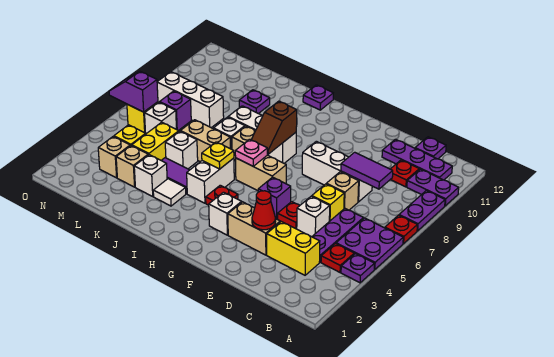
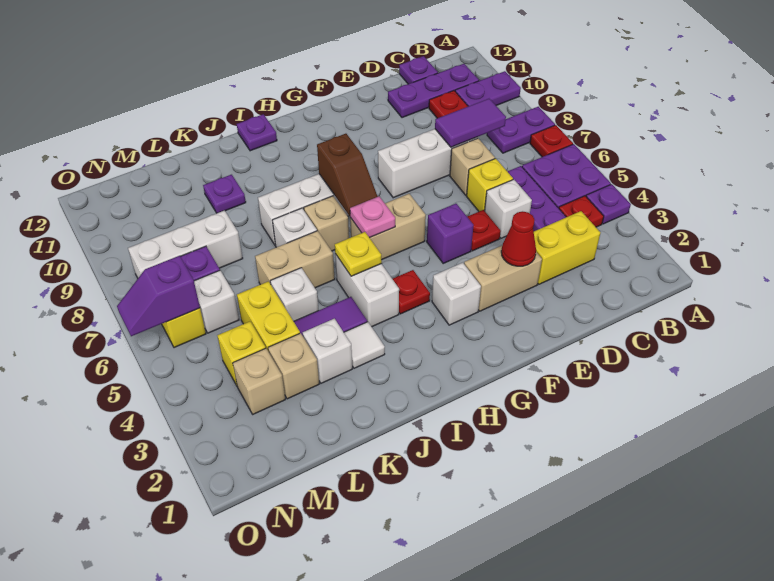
purple 1x2 plate [399,191,445,231] -> purple 1x2 plate turned to [487,107,555,153]

